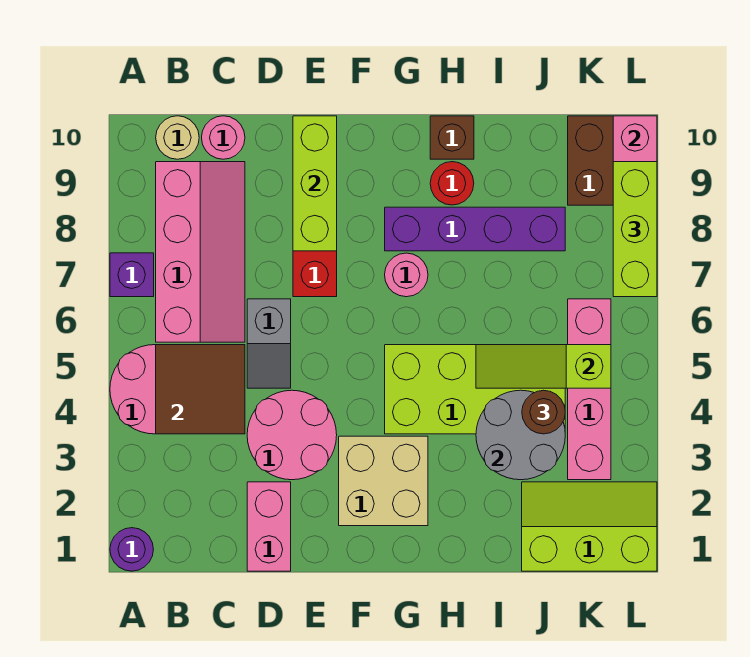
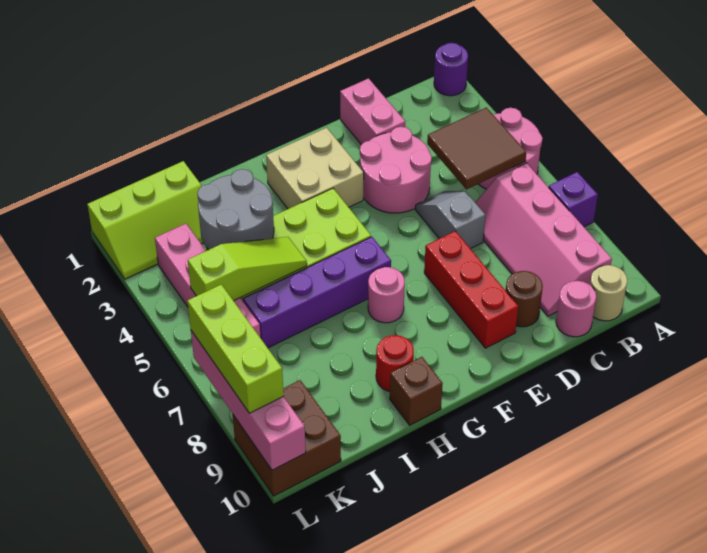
lime 1x3 brick [293,116,337,251] -> none
purple 1x4 brick [385,207,565,251] -> purple 1x4 brick moved to [243,237,391,348]
brown 1x1 round brick [522,390,565,434] -> brown 1x1 round brick moved to [506,271,543,327]

